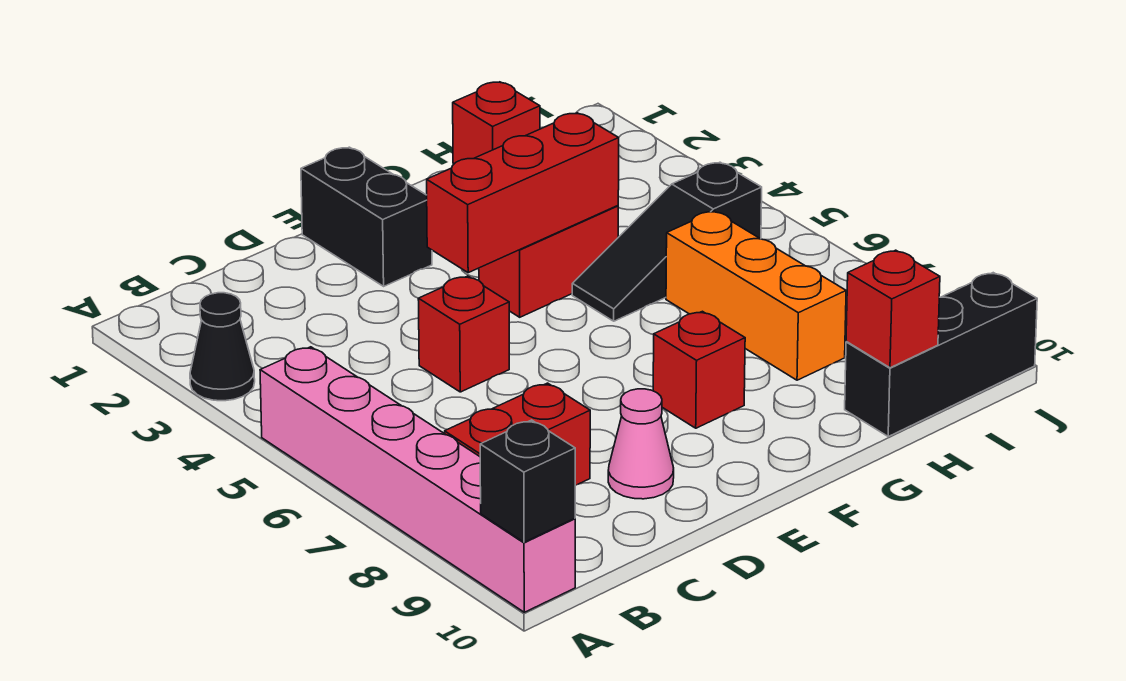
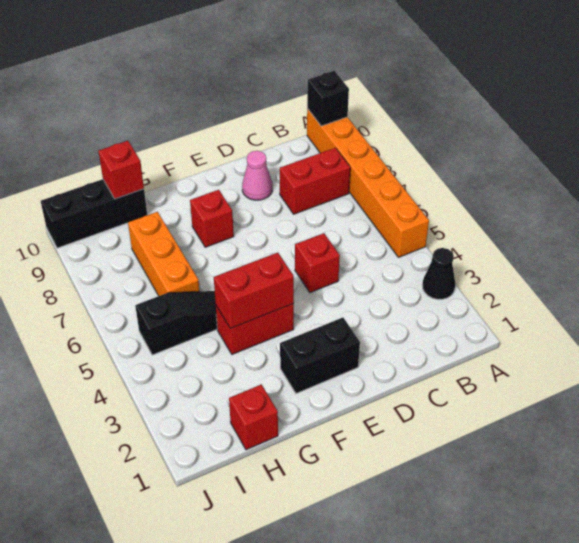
pink 1x6 brick [260,347,575,612] -> orange 1x6 brick [307,109,429,257]
black 1x2 brick [301,147,432,286] -> black 1x2 brick turned to [280,318,360,394]
red 1x3 brick [427,113,619,273] -> red 1x2 brick [214,253,294,329]

